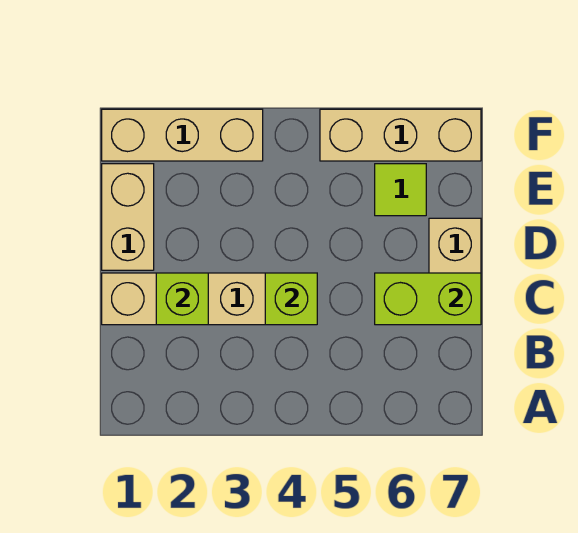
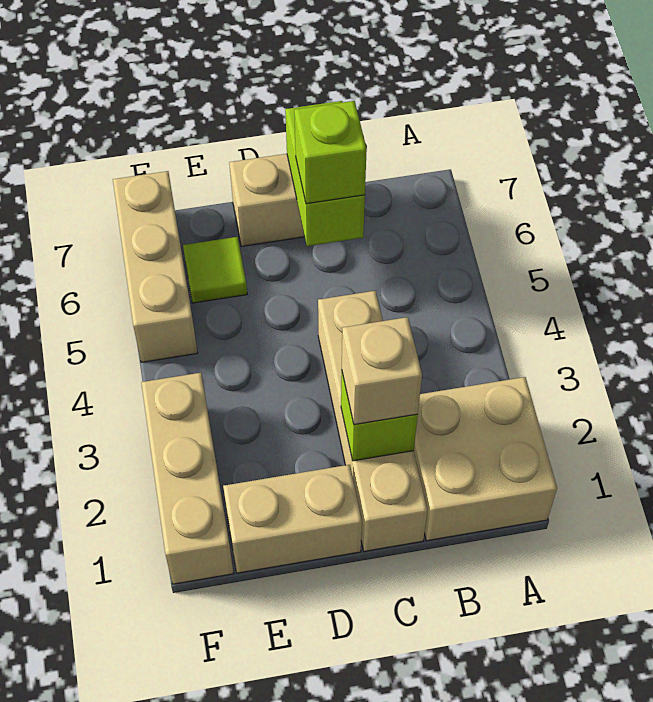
none -> tan 2x2 brick [414,377,557,541]
none -> tan 1x1 brick [342,317,422,425]
lime 1x1 brick [265,273,317,325] -> lime 1x1 brick moved to [294,101,367,204]

